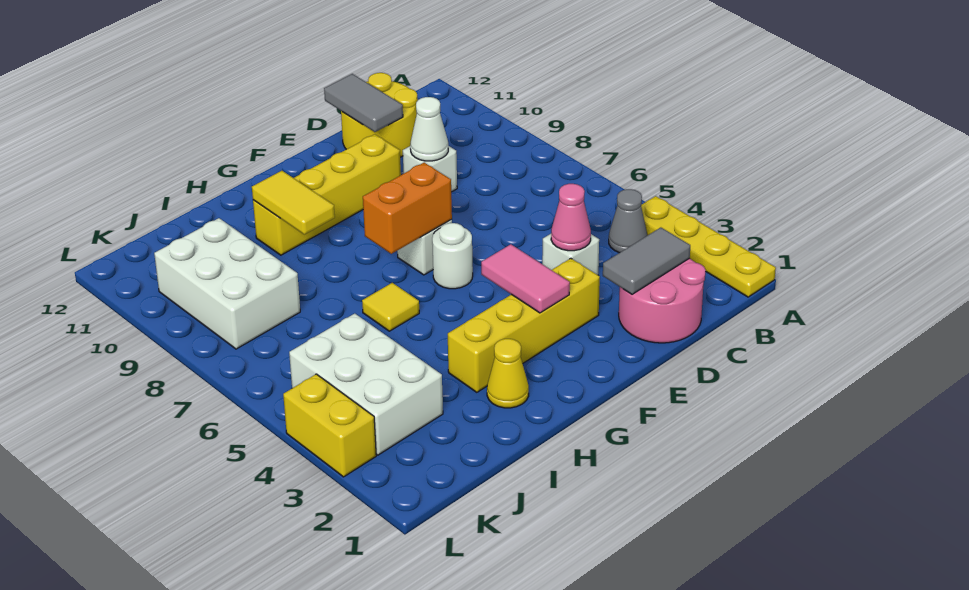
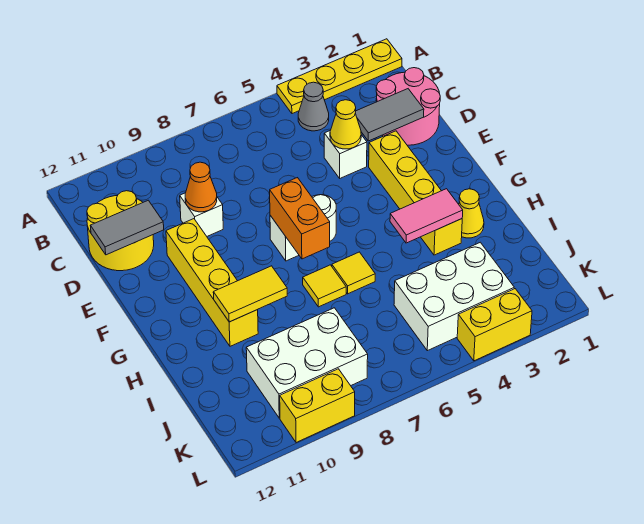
grey 1x2 tile [603,228,690,294] -> grey 1x2 tile turned to [355,89,424,141]
pink 1x1 cone [551,184,591,251] -> yellow 1x1 cone [330,100,361,149]
white 1x1 cone [410,97,448,161] -> orange 1x1 cone [185,162,217,212]
pink 1x2 tile [481,244,570,313] -> pink 1x2 tile moved to [390,189,463,243]
none -> yellow 1x1 tile [303,265,346,307]
none -> yellow 1x2 brick [280,369,355,443]

